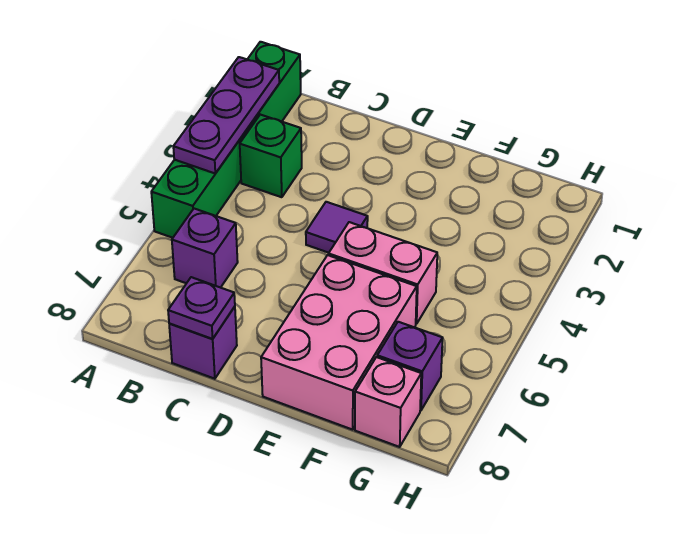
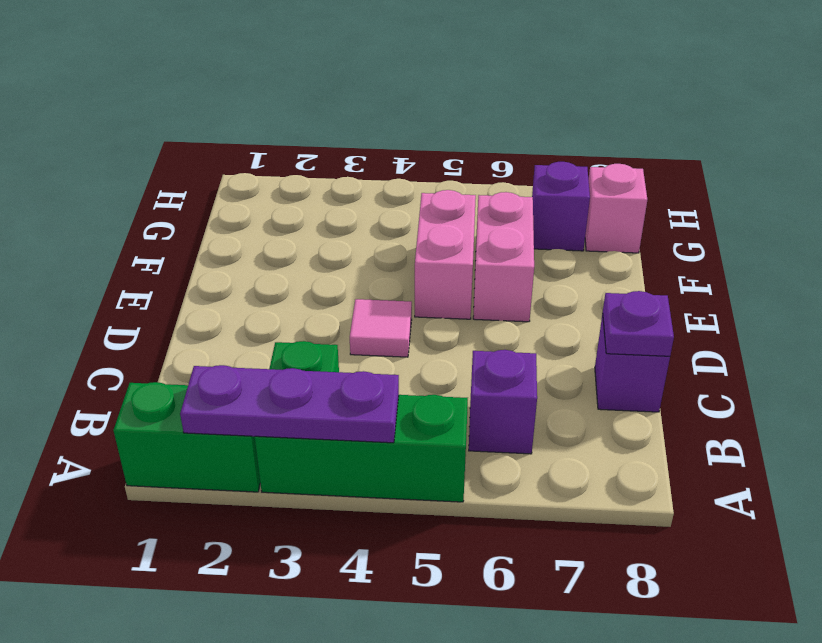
purple 1x1 tile [306,202,368,253] -> pink 1x1 tile [350,299,412,357]
pink 2x3 brick [261,255,417,430] -> pink 1x2 brick [473,192,534,322]

